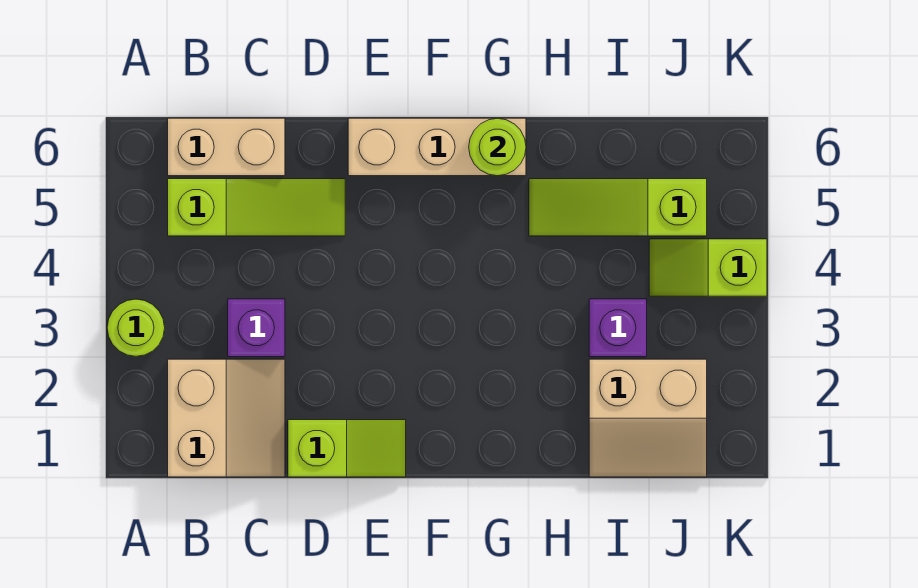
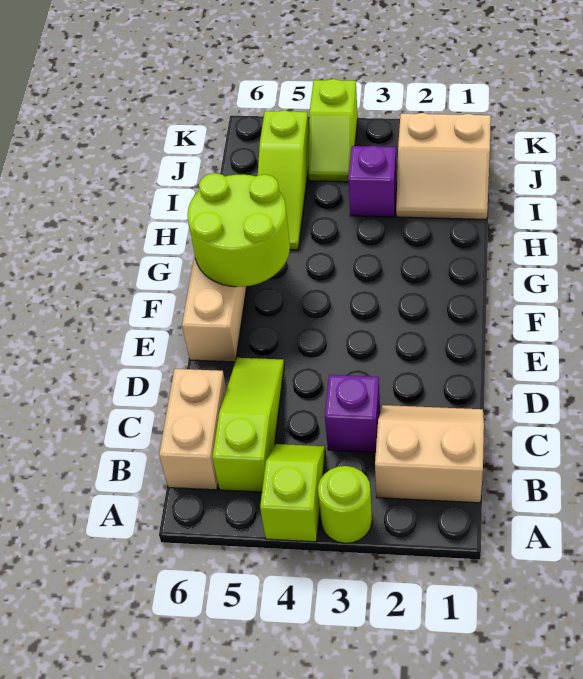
lime 1x2 slope [288,420,406,477] -> lime 1x2 slope moved to [260,444,325,542]
lime 1x1 round brick [469,118,526,176] -> lime 2x2 round brick [188,173,290,287]
tan 2x2 slope [589,359,707,477] -> tan 2x2 slope turned to [396,113,491,219]

